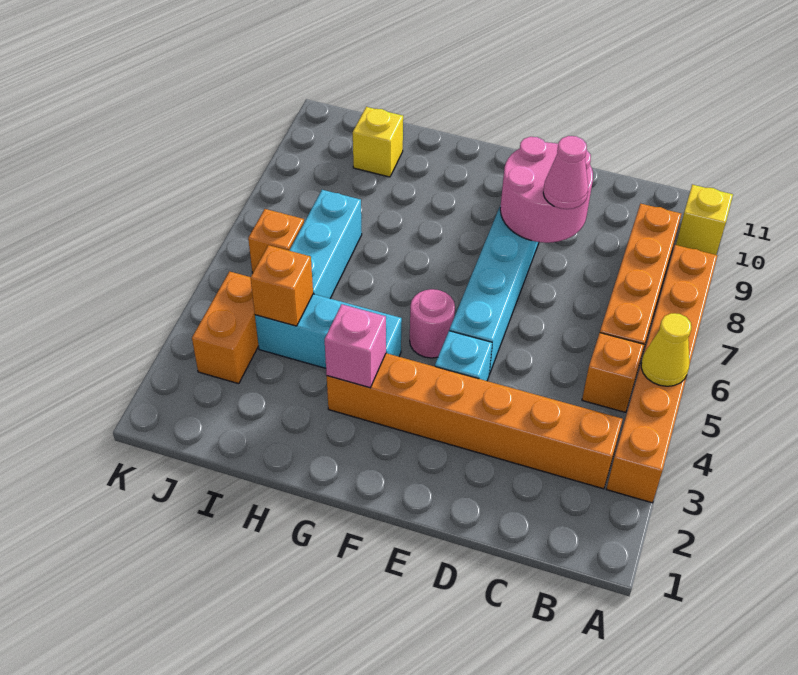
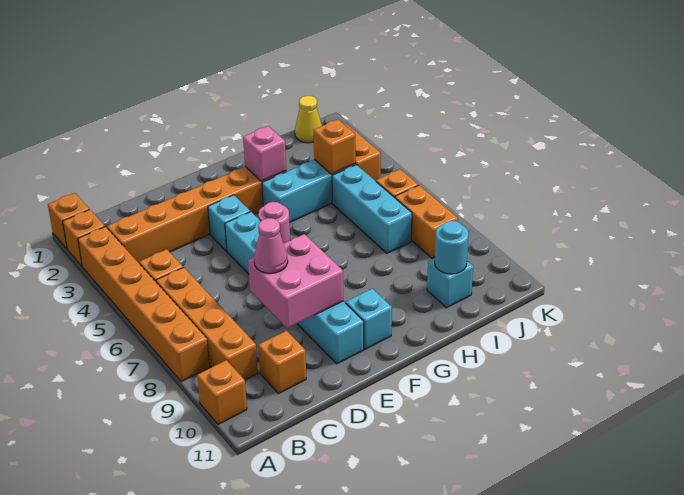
none -> orange 1x1 brick [48,193,89,249]
none -> orange 1x1 brick [63,210,105,266]
yellow 1x1 cone [641,313,691,386] -> yellow 1x1 cone moved to [295,96,322,143]
yellow 1x1 brick [676,185,733,255] -> orange 1x1 brick [197,360,247,424]
none -> orange 1x1 brick [258,331,306,393]
pink 2x2 round brick [500,137,593,243] -> pink 2x2 brick [248,234,343,328]
none -> cyan 1x1 brick [346,289,392,349]
yellow 1x1 brick [353,107,403,177] -> cyan 1x1 brick [427,258,473,308]
none -> cyan 1x1 round brick [435,221,469,274]
none -> orange 1x2 brick [395,185,458,258]

